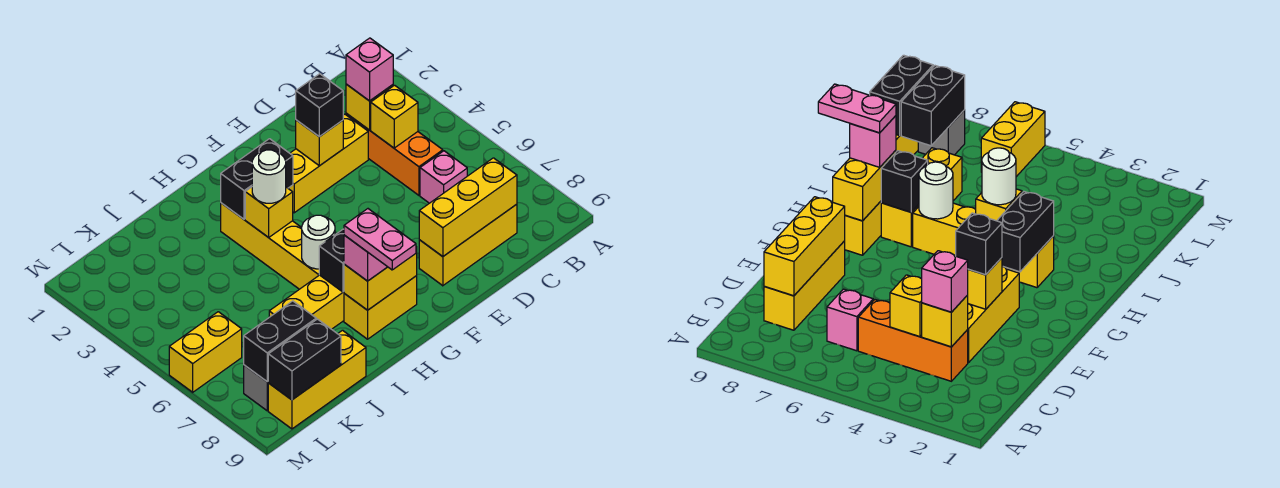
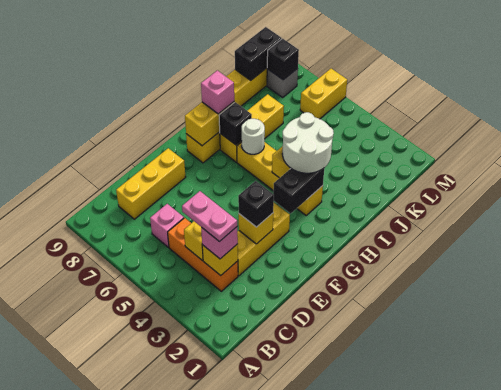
yellow 1x3 brick [419,158,517,257] -> none
white 1x1 round brick [252,150,286,203] -> white 2x2 round brick [282,112,334,173]
pink 1x2 plate [344,209,416,270] -> pink 1x2 plate moved to [182,191,237,242]
black 1x2 brick [244,301,316,382] -> black 1x1 brick [267,39,299,80]

